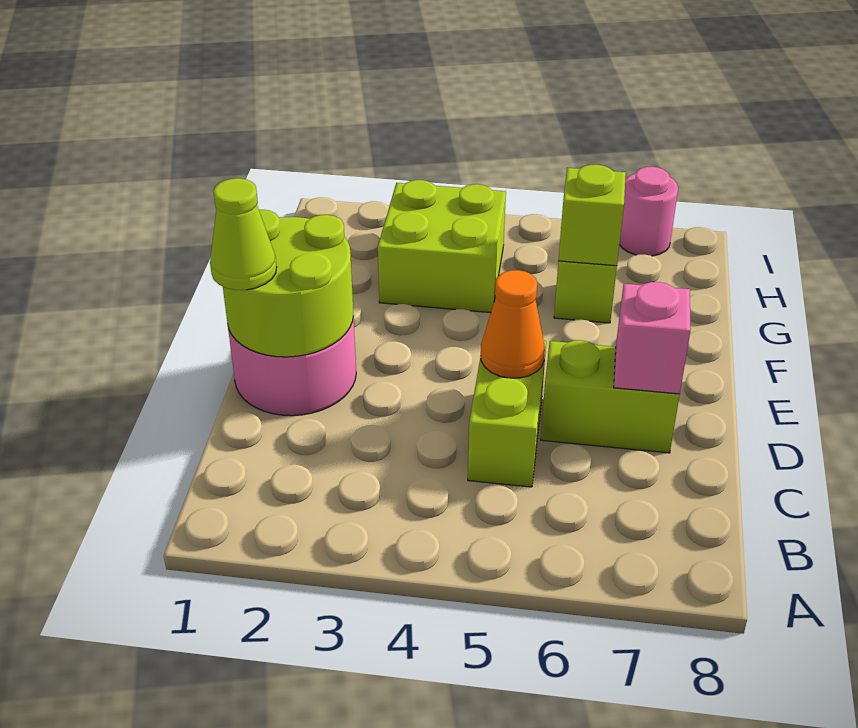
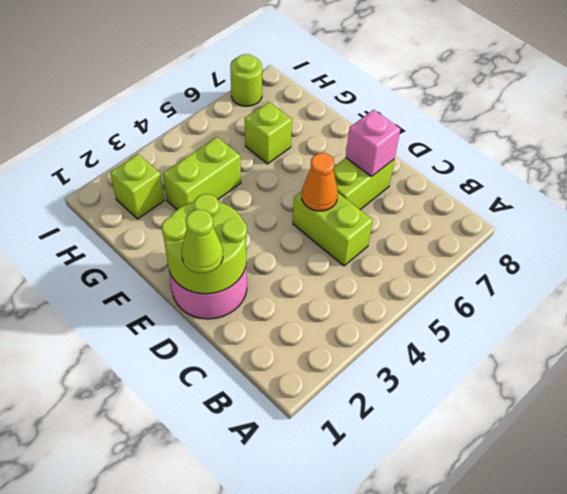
lime 2x2 brick [378,180,506,313] -> lime 1x2 brick [163,137,241,209]
lime 1x1 brick [558,165,626,266] -> lime 1x1 brick moved to [110,154,164,219]
pink 1x1 round brick [619,167,678,256] -> lime 1x1 round brick [230,54,262,106]

